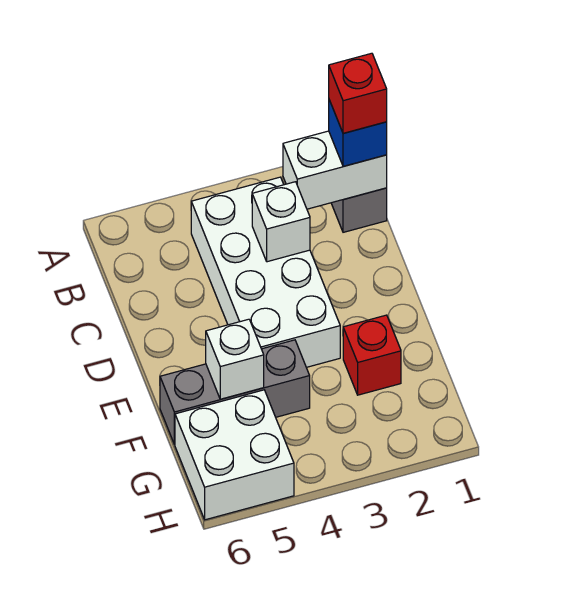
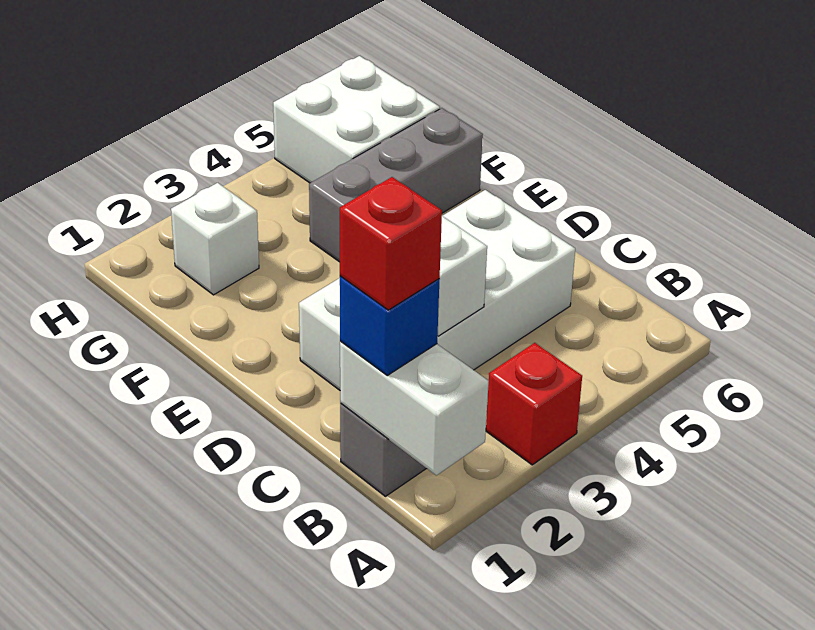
white 1x2 brick [283,131,387,209] -> white 1x2 brick turned to [340,341,489,475]
white 2x4 brick [191,177,340,367] -> white 2x4 brick turned to [299,190,575,390]
red 1x1 brick [343,315,401,395] -> red 1x1 brick moved to [486,343,582,465]
white 1x1 brick [206,319,264,399] -> white 1x1 brick moved to [171,183,259,295]

